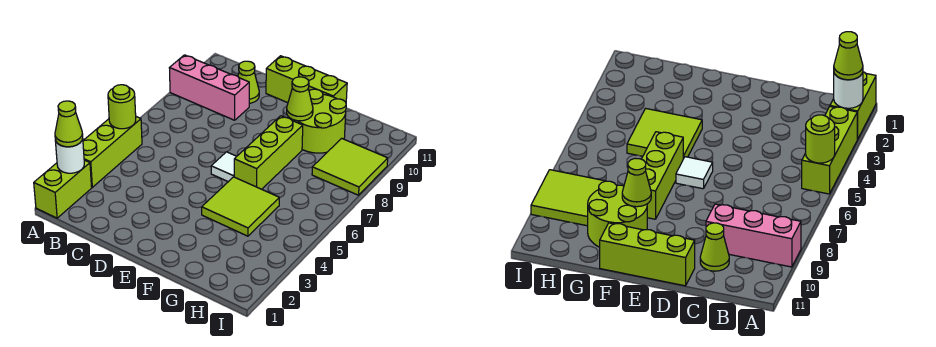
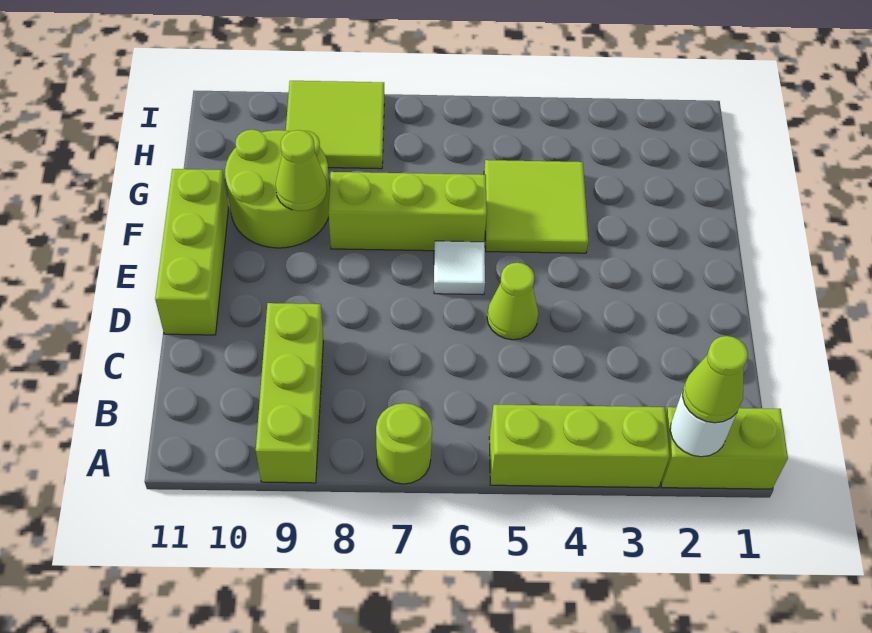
lime 1x1 round brick [108,85,136,129] -> lime 1x1 round brick moved to [376,403,432,484]
pink 1x3 brick [170,55,249,120] -> lime 1x3 brick [256,303,323,483]
lime 1x1 cone [238,61,259,103] -> lime 1x1 cone moved to [487,263,538,340]

